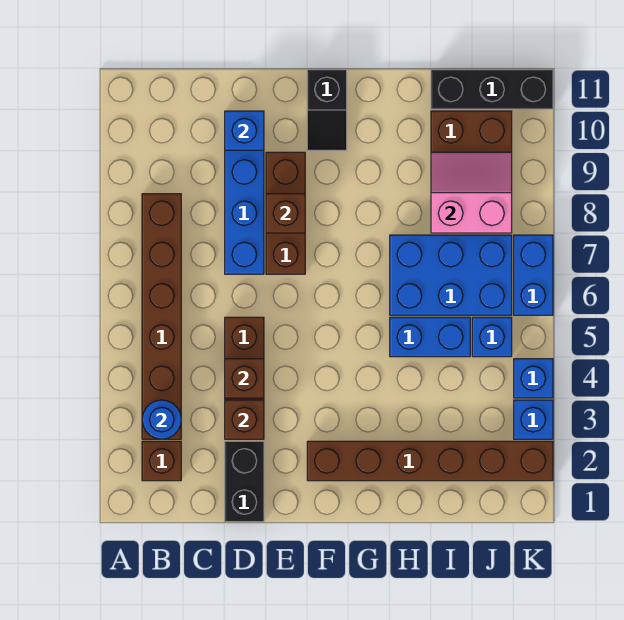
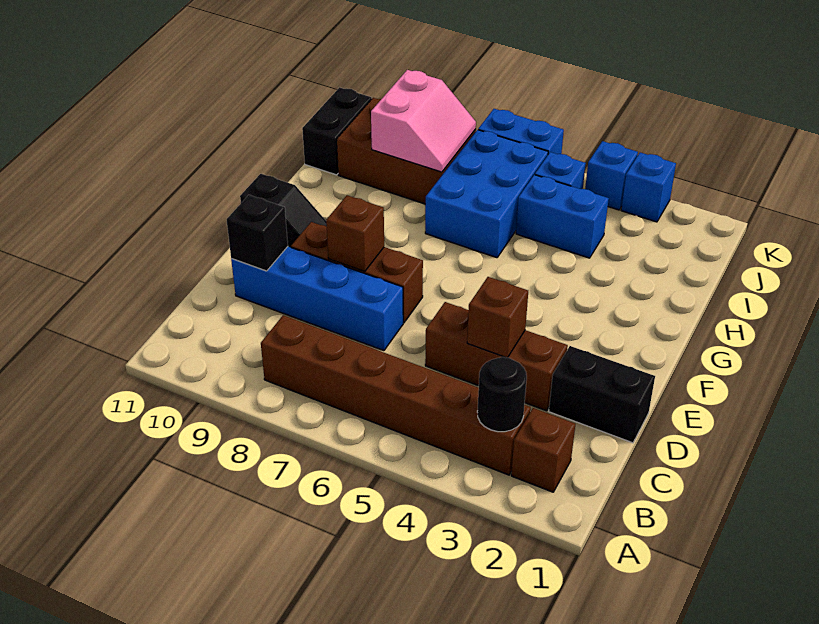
blue 1x1 round brick [142,400,181,439] -> black 1x1 round brick [477,357,527,432]
brown 1x1 brick [225,400,264,439] -> none
blue 1x1 brick [225,111,264,150] -> black 1x1 brick [227,195,288,271]
brown 1x6 brick [307,441,553,481] -> none
blue 1x2 brick [390,317,470,357] -> blue 1x2 brick turned to [516,175,609,258]
pink 2x2 slope [431,152,512,233] -> pink 2x2 slope turned to [371,70,476,172]
black 1x3 brick [431,70,553,109] -> black 1x2 brick [302,87,372,175]

